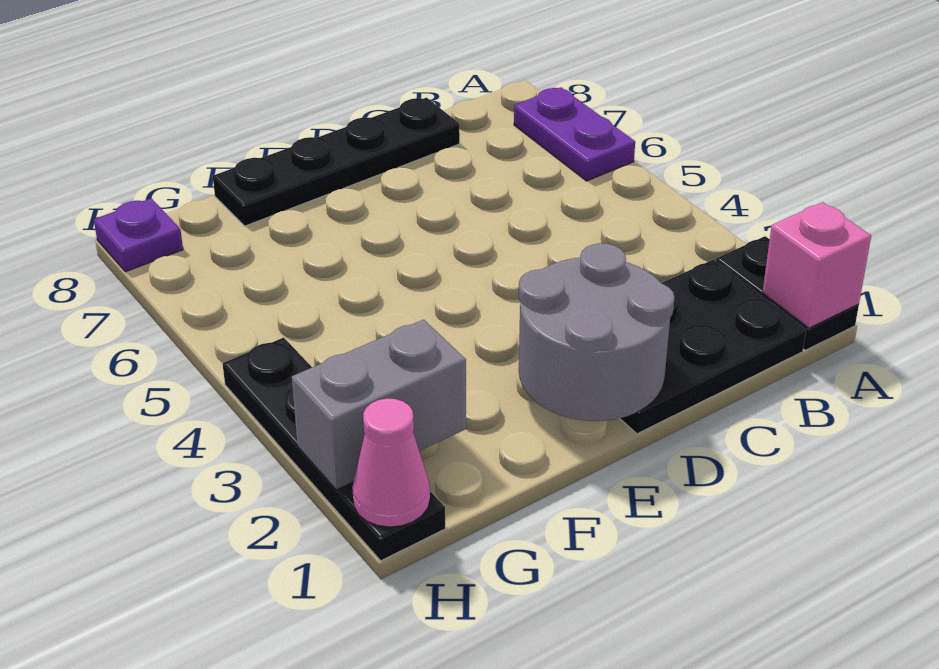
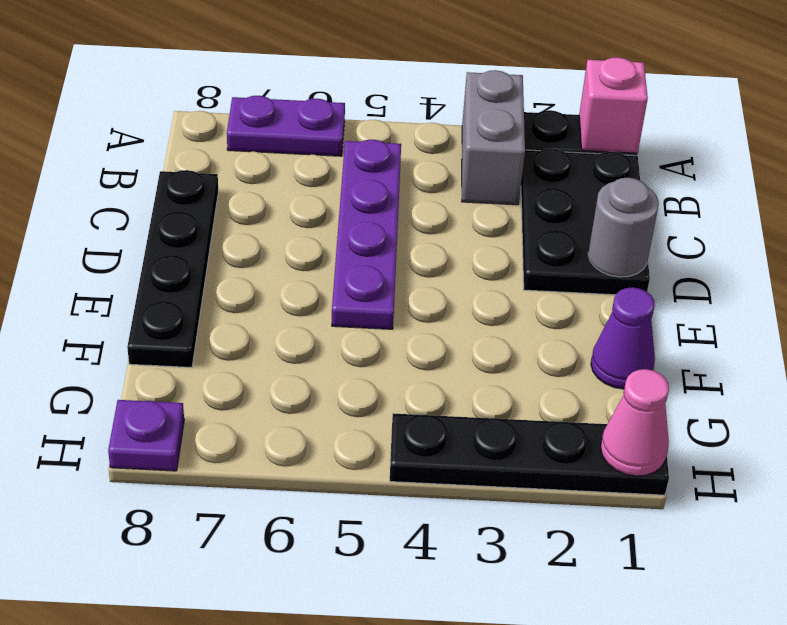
none -> purple 1x4 plate [332,140,401,329]
grey 2x2 round brick [519,243,675,421] -> grey 1x1 round brick [588,178,659,277]
none -> purple 1x1 cone [591,287,655,389]
grey 1x2 brick [292,320,466,490] -> grey 1x2 brick moved to [462,70,525,205]

